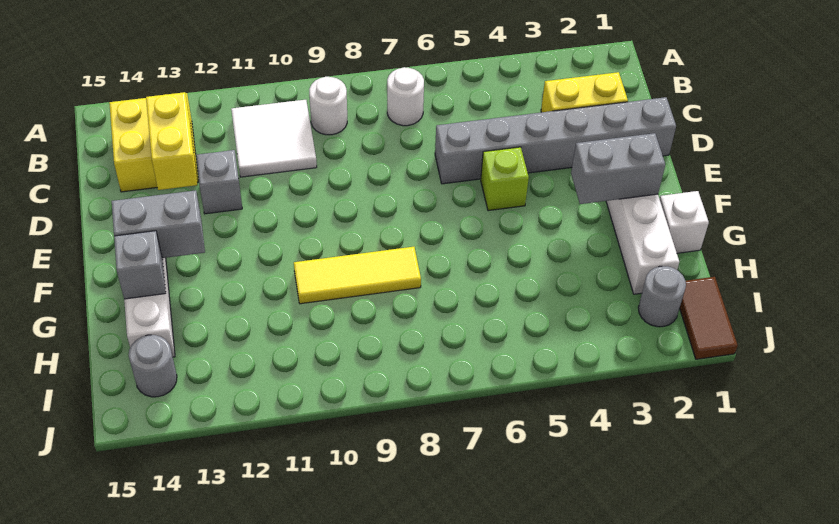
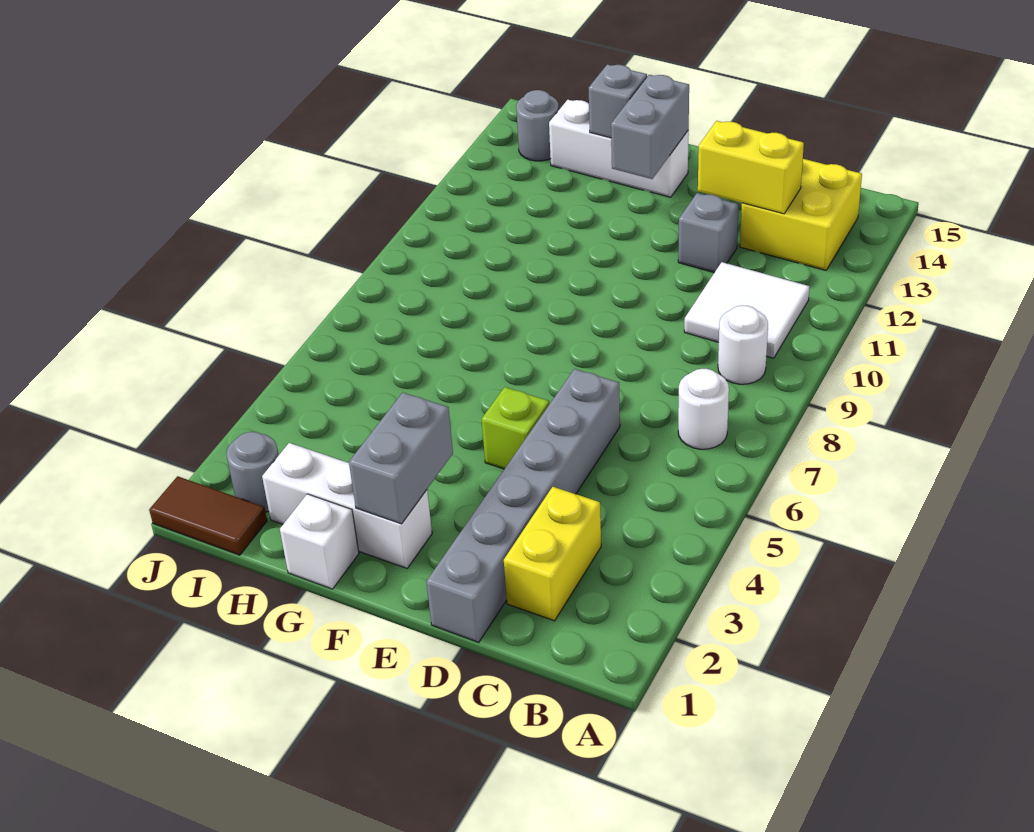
yellow 1x3 tile [294,247,421,304] -> none

